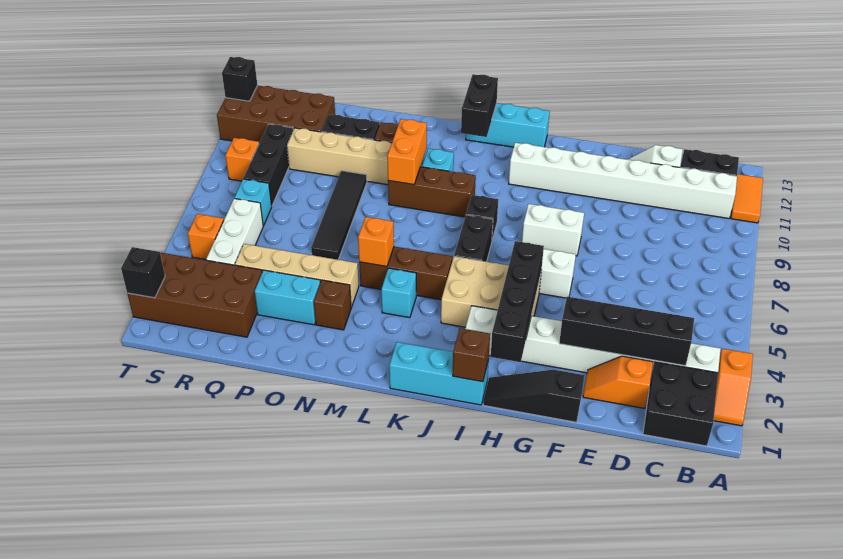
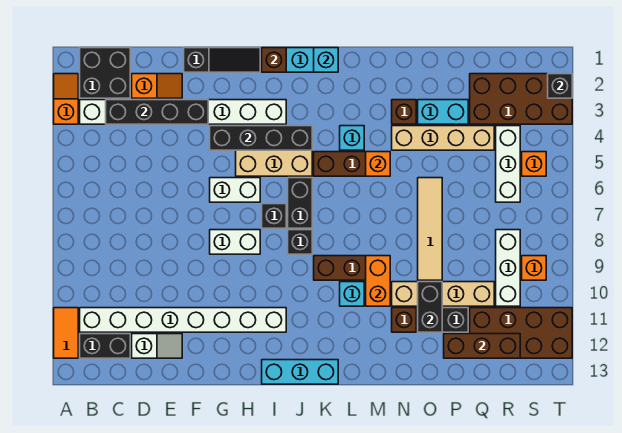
black 1x4 brick [491,241,544,362] -> black 1x4 brick turned to [210,126,312,150]
black 1x2 brick [461,74,498,137] -> black 1x2 brick moved to [418,282,442,332]
black 1x4 tile [311,171,367,260] -> tan 1x4 tile [418,178,442,280]
none -> brown 1x3 brick [444,334,520,358]
cyan 1x1 brick [235,179,272,226] -> cyan 1x1 brick moved to [314,48,338,72]
black 1x3 brick [243,124,293,205] -> white 1x3 brick [496,230,520,306]
black 1x1 brick [222,57,257,101] -> black 1x1 brick moved to [262,204,286,228]

